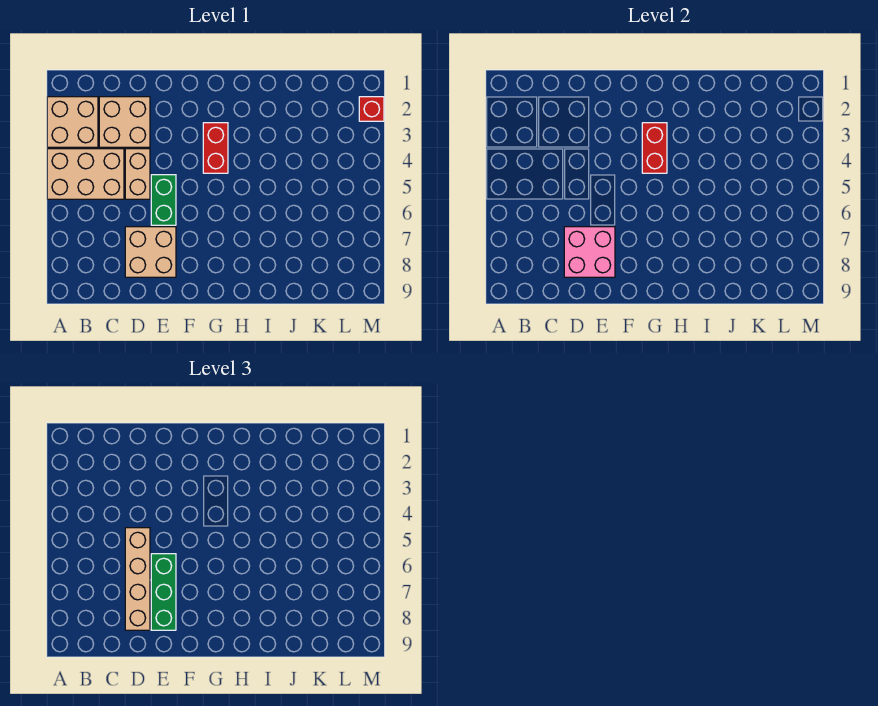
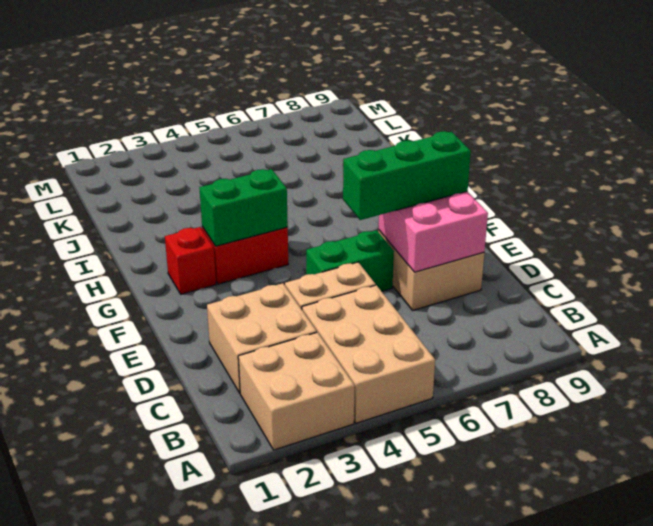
tan 1x4 brick [125,528,150,630] -> none
red 1x2 brick [642,123,667,173] -> green 1x2 brick [199,169,288,246]
red 1x1 brick [359,97,384,121] -> red 1x1 brick moved to [165,227,216,294]

